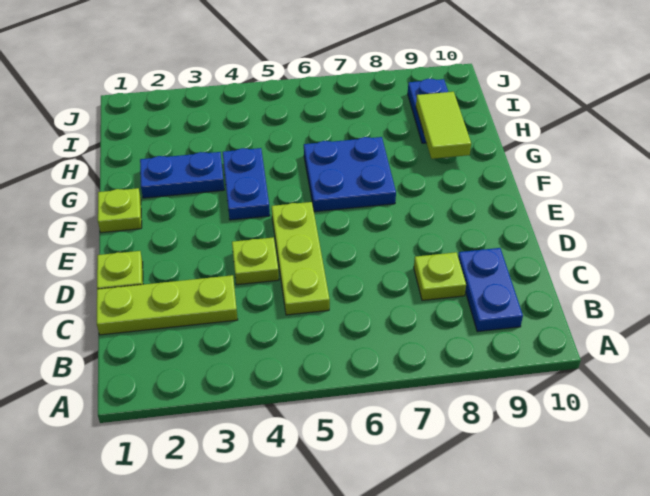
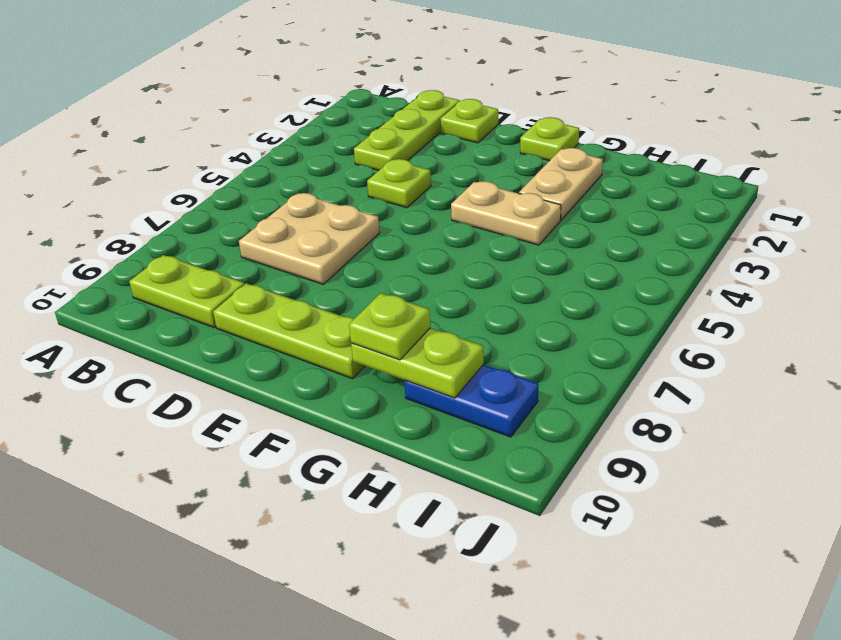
blue 1x2 plate [458,248,523,332] -> lime 1x2 plate [129,255,244,327]
lime 1x3 plate [272,202,330,315] -> lime 1x3 plate moved to [213,283,365,379]
none -> tan 2x2 plate [239,193,380,284]
lime 1x1 plate [414,252,466,300] -> lime 1x1 plate moved to [349,293,430,360]
blue 1x2 plate [223,148,270,220] -> tan 1x2 plate [451,181,561,245]
blue 2x2 plate [304,137,396,212] -> none
blue 1x2 plate [140,152,224,198] -> tan 1x2 plate [519,148,603,220]
lime 1x2 tile [416,92,471,159] -> lime 1x2 plate [351,328,484,398]

